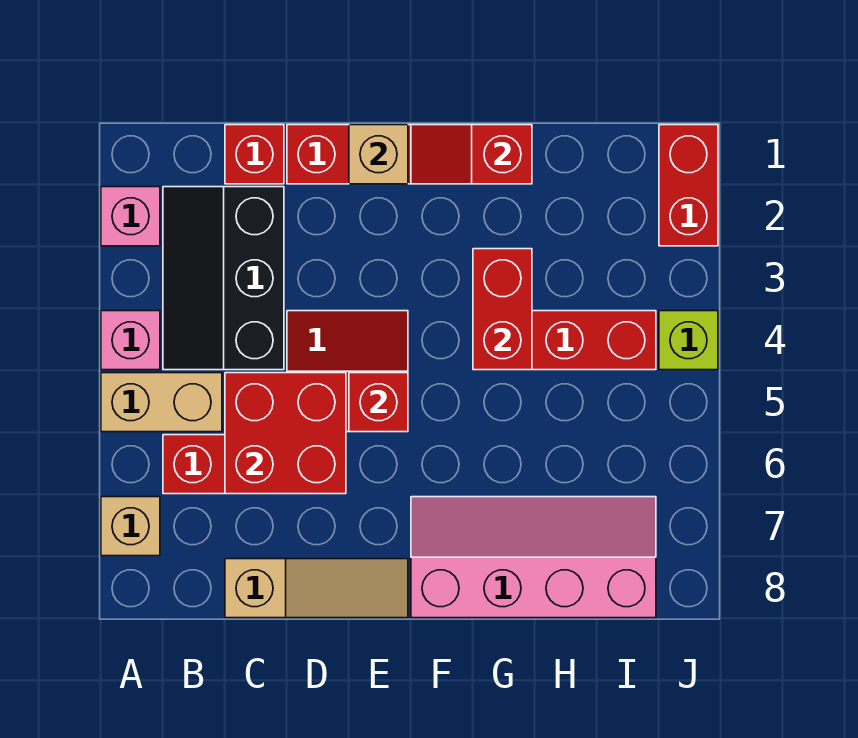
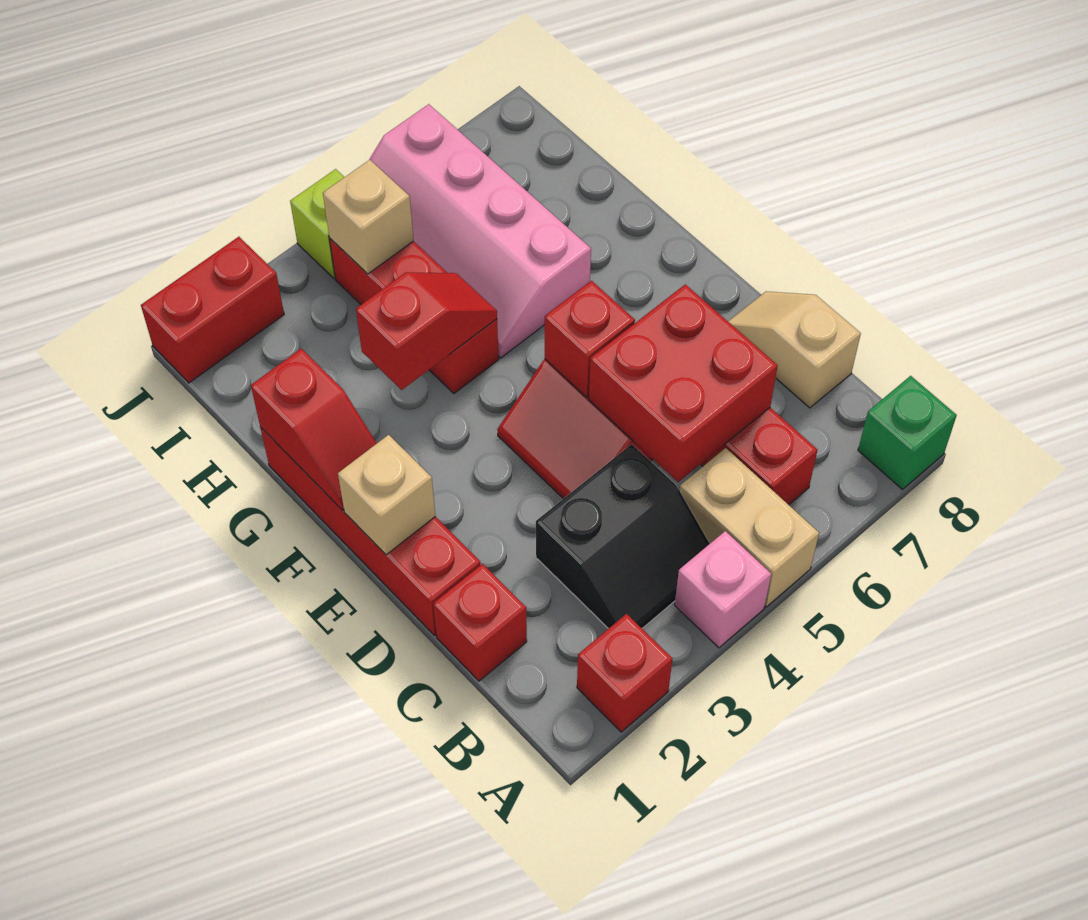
pink 1x1 brick [101,187,160,246] -> red 1x1 brick [577,614,672,732]
tan 1x1 brick [101,497,160,556] -> tan 1x1 brick moved to [323,160,414,274]
none -> green 1x1 brick [858,376,957,489]
black 2x3 slope [163,187,284,370] -> black 2x2 slope [536,444,710,629]
tan 1x3 slope [225,559,408,618] -> tan 1x2 slope [728,291,861,408]
pink 2x4 slope [411,497,656,618] -> pink 2x4 slope moved to [369,104,591,358]
red 1x2 brick [473,249,532,370] -> red 1x2 slope [356,272,497,390]

